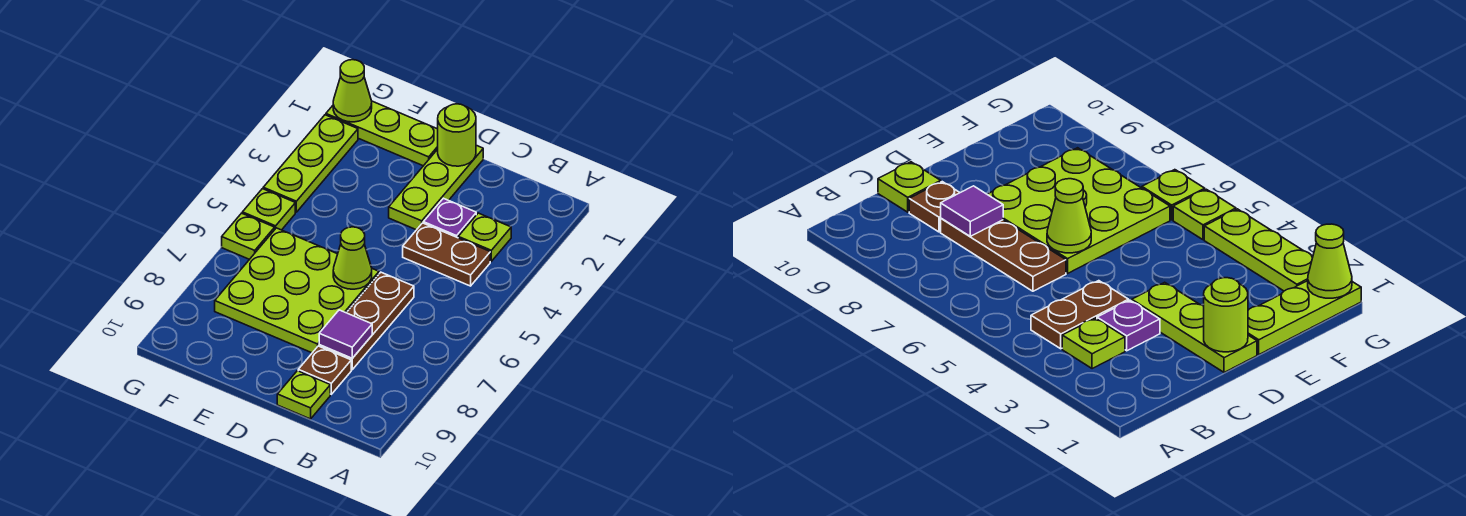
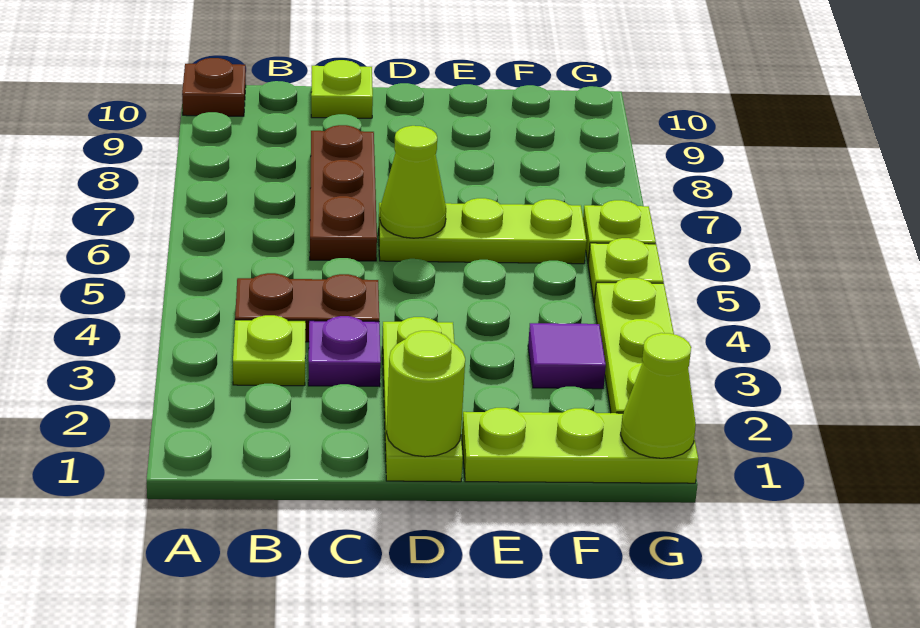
purple 1x1 tile [319,310,372,358] -> purple 1x1 tile moved to [528,323,606,389]
brown 1x1 plate [298,346,351,394] -> brown 1x1 plate moved to [182,58,246,116]
lime 3x3 plate [215,228,379,353] -> lime 1x3 plate [379,198,586,264]

